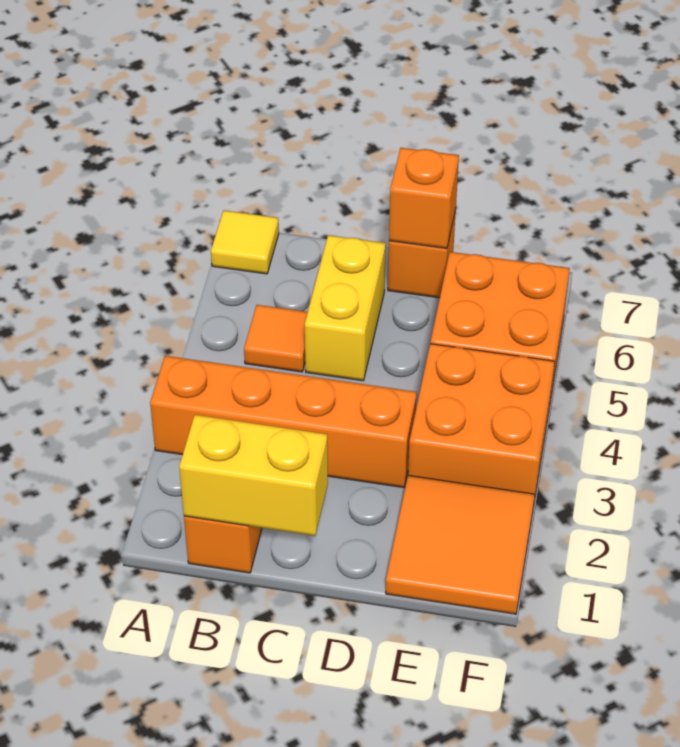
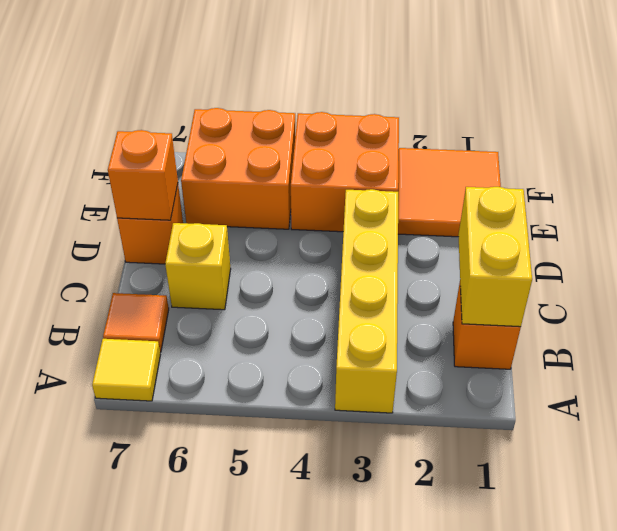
orange 1x4 brick [150,356,417,488] -> yellow 1x4 brick [335,189,398,413]
orange 1x1 tile [244,305,308,372] -> orange 1x1 tile moved to [103,293,169,352]
yellow 1x2 brick [305,235,386,381] -> yellow 1x1 brick [165,223,231,310]

